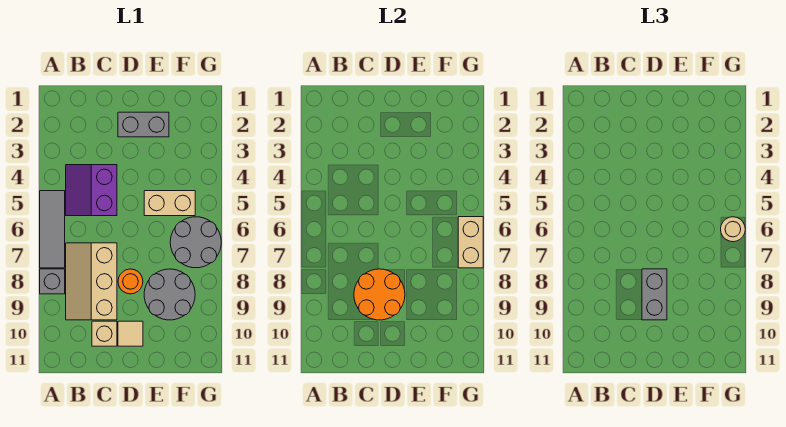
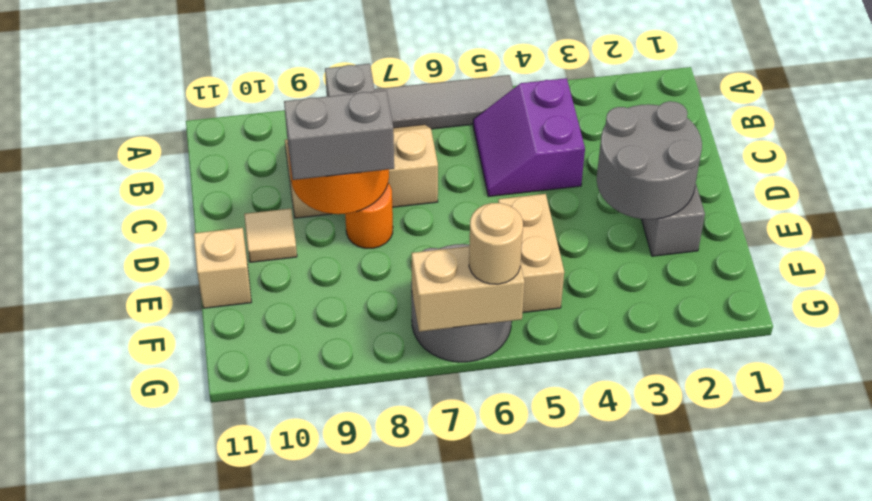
purple 2x2 slope [66,165,117,216] -> purple 2x2 slope turned to [473,78,585,197]
tan 1x1 brick [92,321,117,346] -> tan 1x1 brick moved to [194,228,251,308]
grey 2x2 round brick [144,269,195,320] -> grey 2x2 round brick moved to [597,101,702,219]

